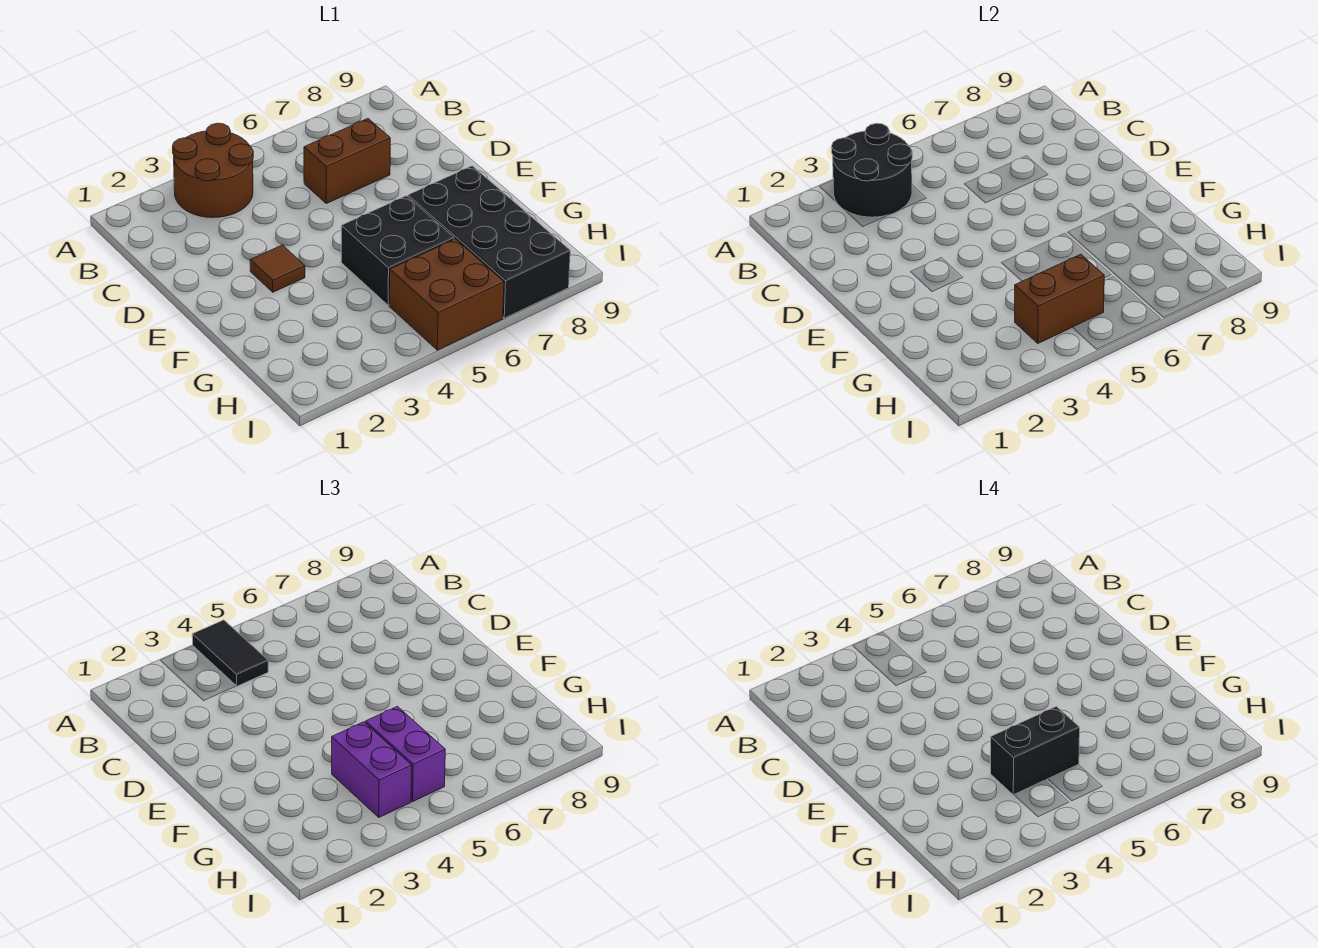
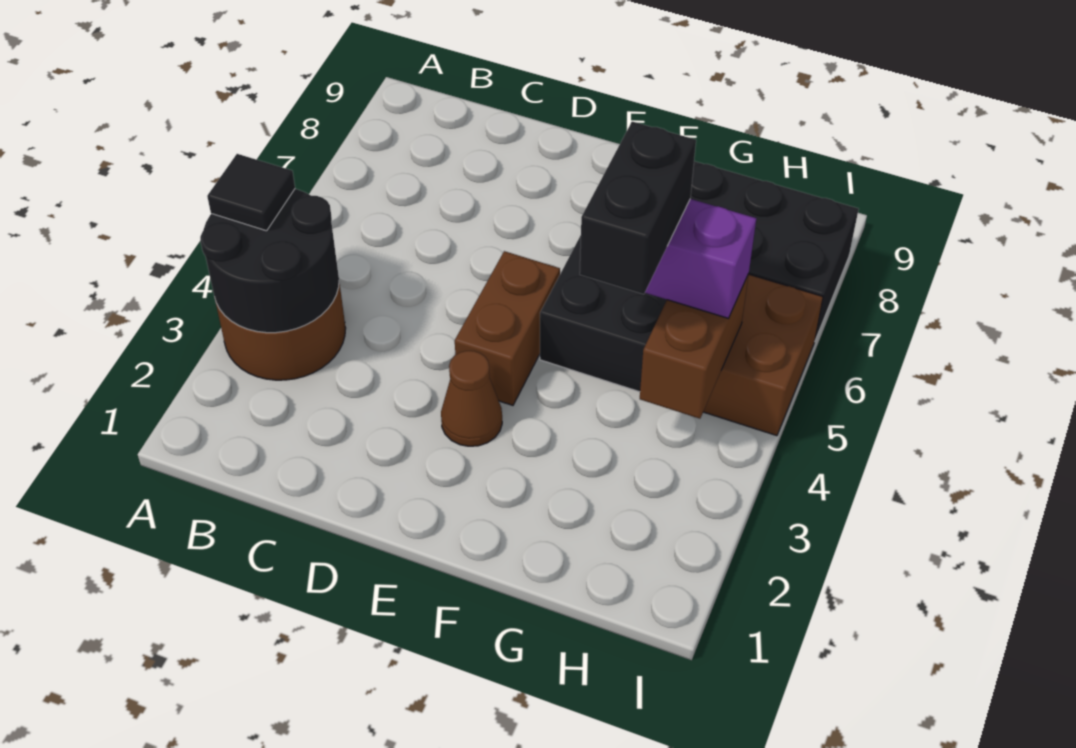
black 1x2 tile [192,620,268,686] -> black 1x1 tile [207,154,295,231]
brown 1x2 brick [304,119,390,203] -> brown 1x2 brick moved to [455,251,560,405]
brown 1x1 tile [250,245,305,292] -> brown 1x1 cone [441,351,502,446]
purple 1x2 brick [332,722,412,817] -> none

